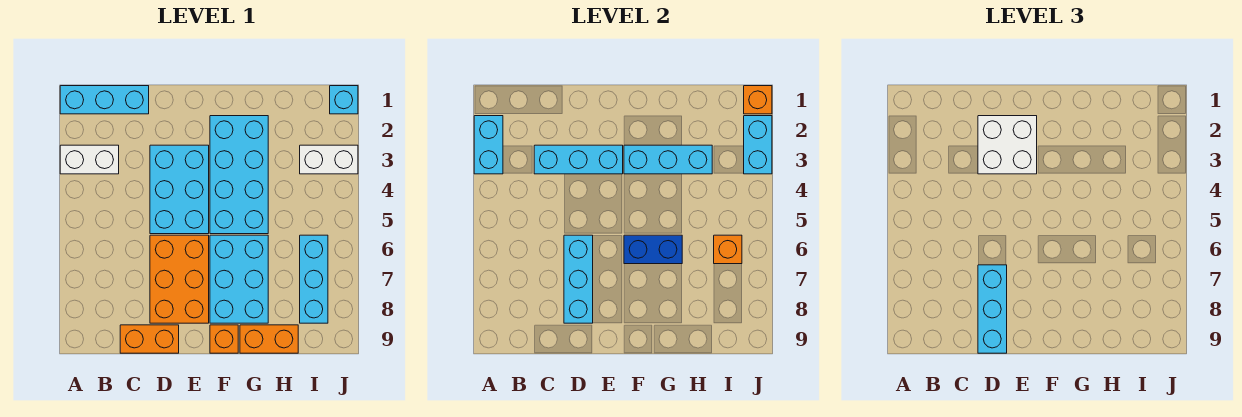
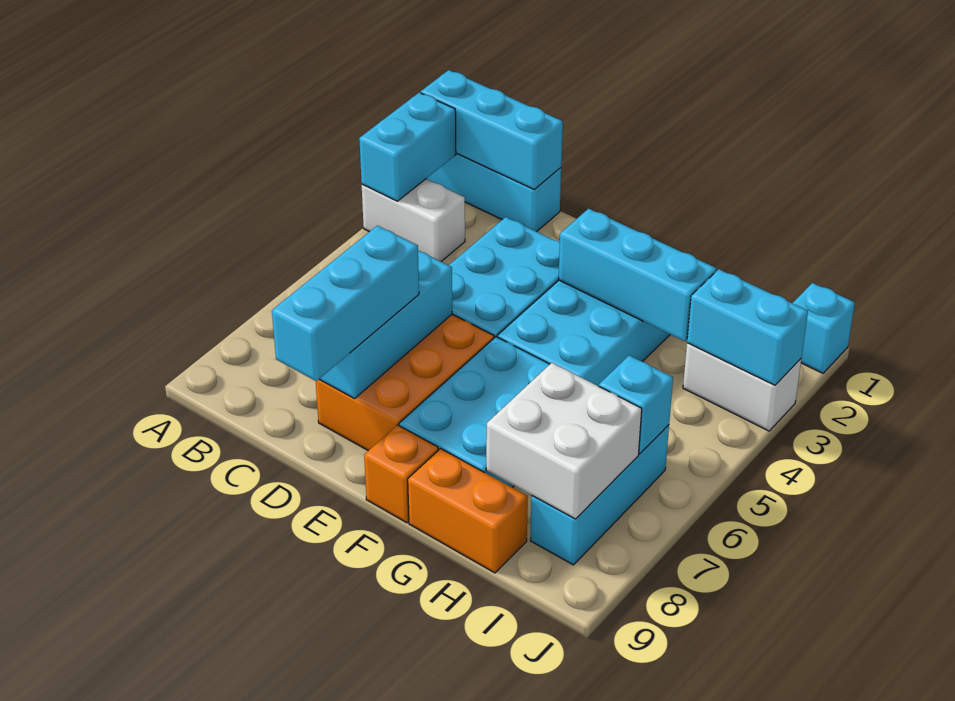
cyan 1x3 brick [534,145,623,174] -> cyan 1x3 brick moved to [421,70,563,190]
orange 1x2 brick [120,325,179,353] -> none
white 2x2 brick [978,116,1037,174] -> white 2x2 brick moved to [486,363,642,519]
blue 1x2 brick [624,235,682,264] -> none
orange 1x1 brick [714,235,742,264] -> cyan 1x1 brick [599,355,673,454]
orange 1x1 brick [744,86,772,114] -> none
cyan 1x2 brick [744,116,772,174] -> cyan 1x2 brick turned to [687,269,808,385]

